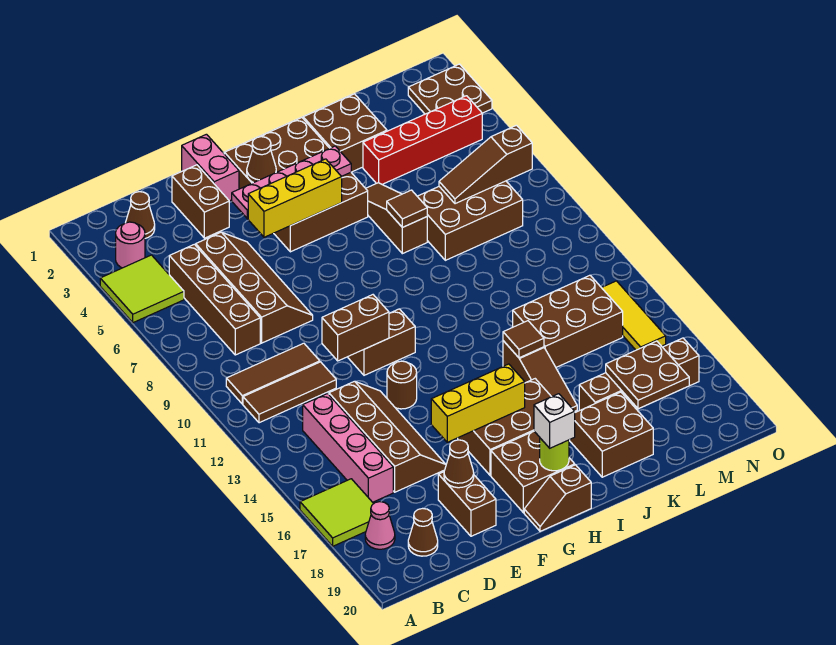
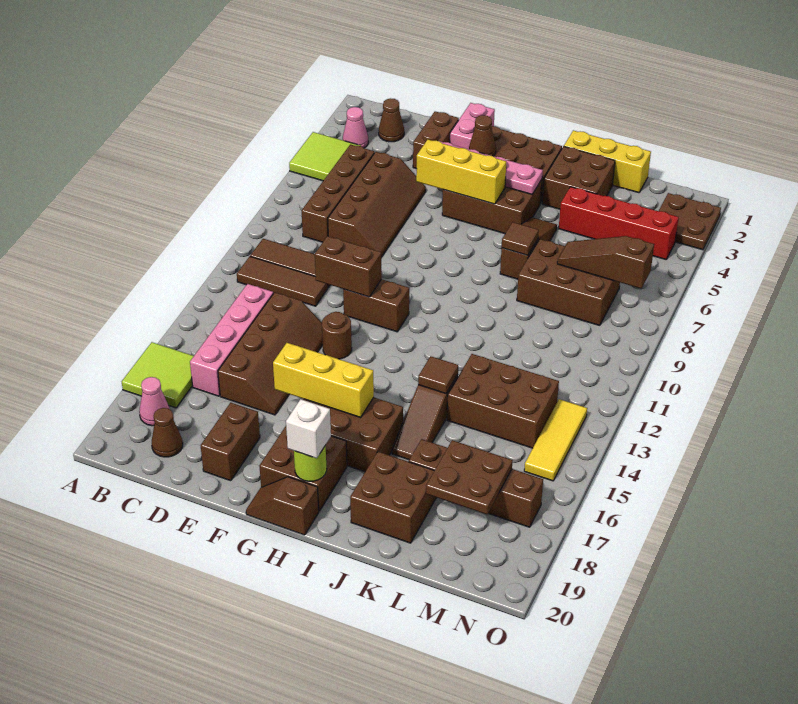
pink 1x1 round brick [116,222,145,268] -> pink 1x1 cone [343,107,368,148]
brown 1x1 cone [444,440,474,488] -> none
none -> yellow 1x3 brick [564,130,651,193]

